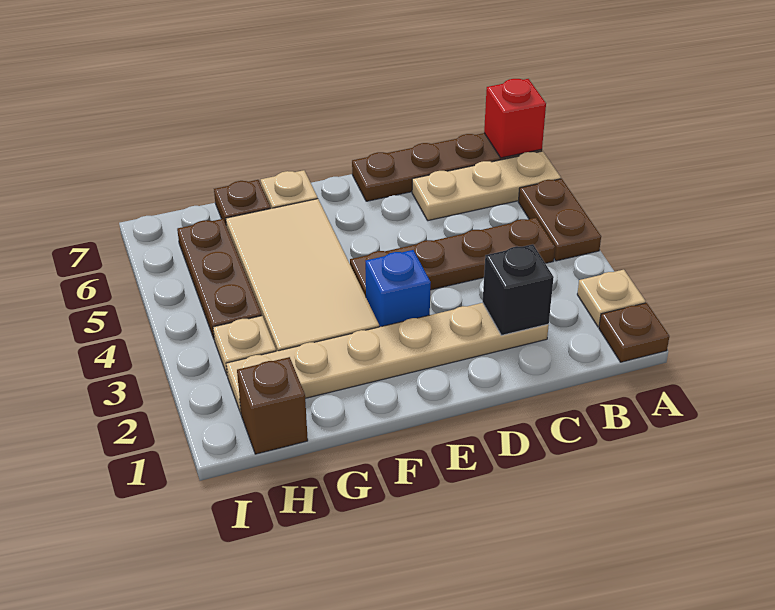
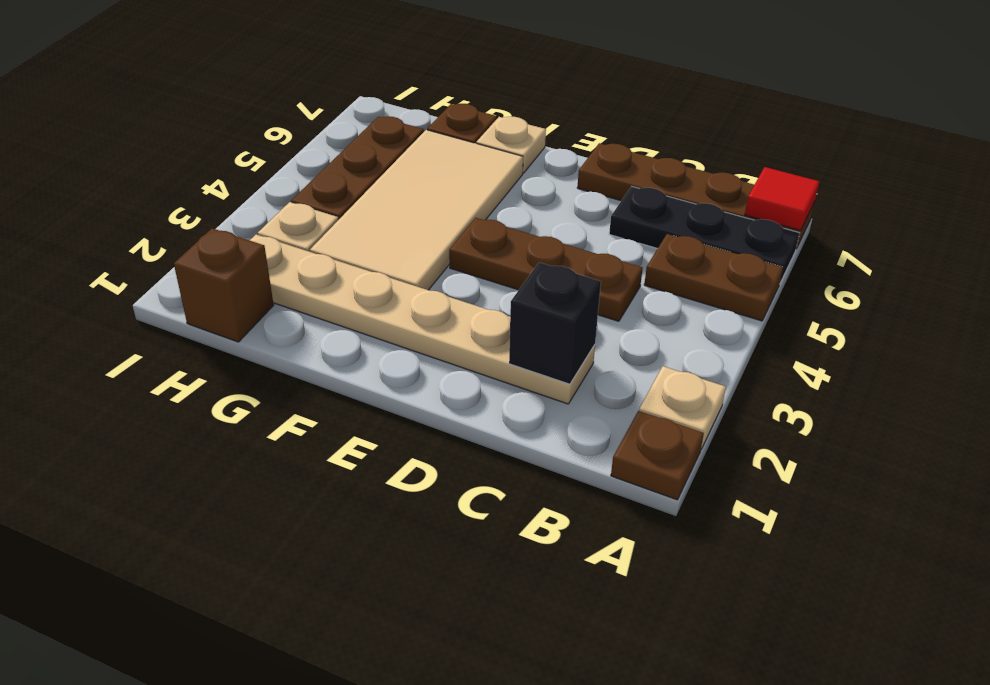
brown 1x2 plate [518,179,601,261] -> brown 1x2 plate turned to [644,234,783,321]
tan 1x3 plate [412,151,561,221] -> black 1x3 plate [609,186,799,283]
red 1x1 brick [484,79,546,158] -> red 1x1 tile [745,167,820,231]
brown 1x4 plate [350,218,555,297] -> brown 1x3 plate [449,218,643,321]
blue 1x1 brick [365,250,431,327] -> none

